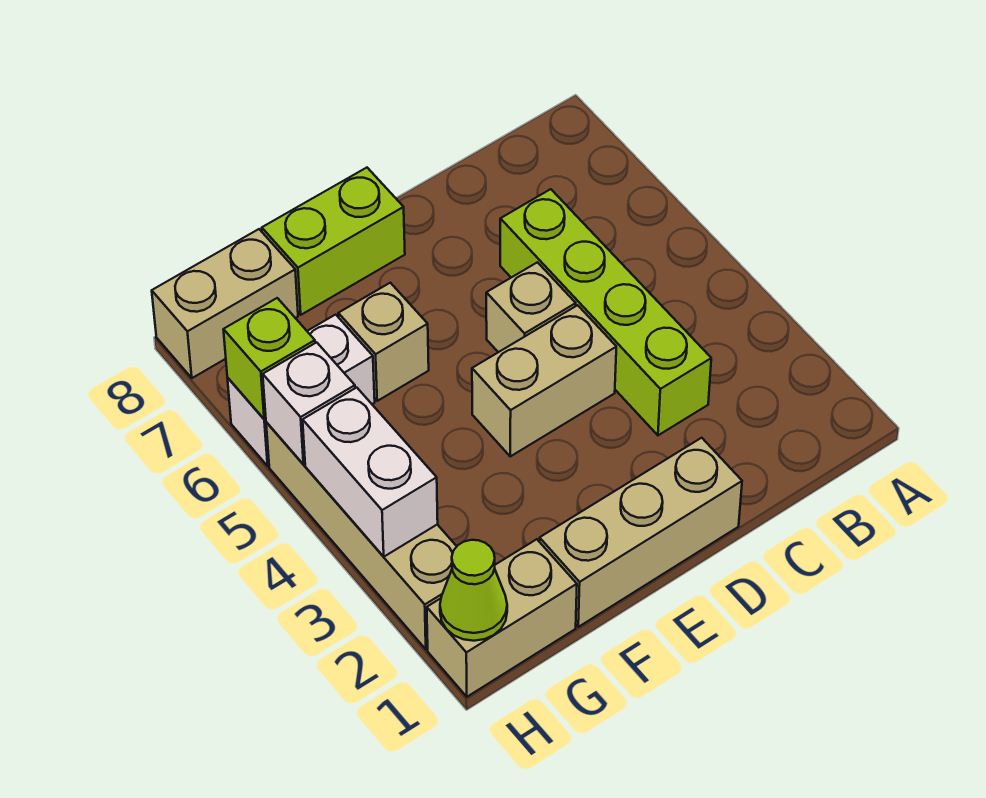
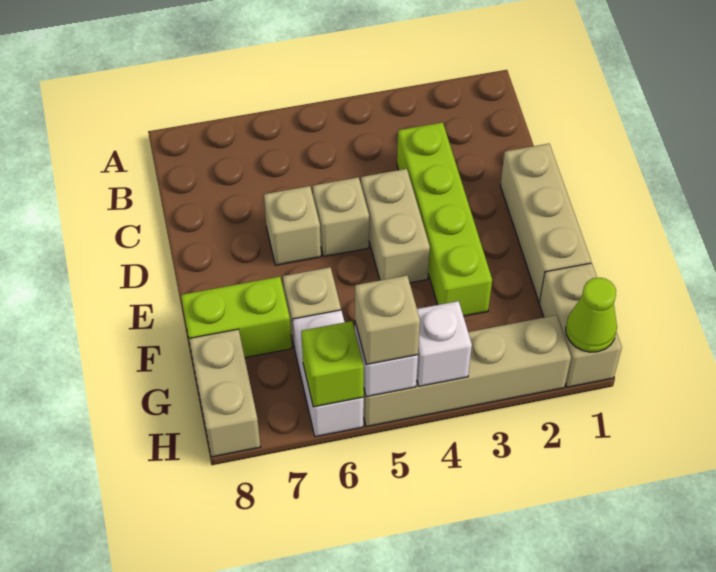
lime 1x4 brick [500,189,711,435] -> lime 1x4 brick turned to [397,122,492,316]
none -> tan 1x1 brick [264,186,321,265]
lime 1x2 brick [262,168,405,315] -> lime 1x2 brick turned to [181,277,292,359]
white 1x2 brick [303,388,438,557] -> white 1x1 brick [417,301,472,386]
none -> tan 1x1 brick [355,276,420,365]

